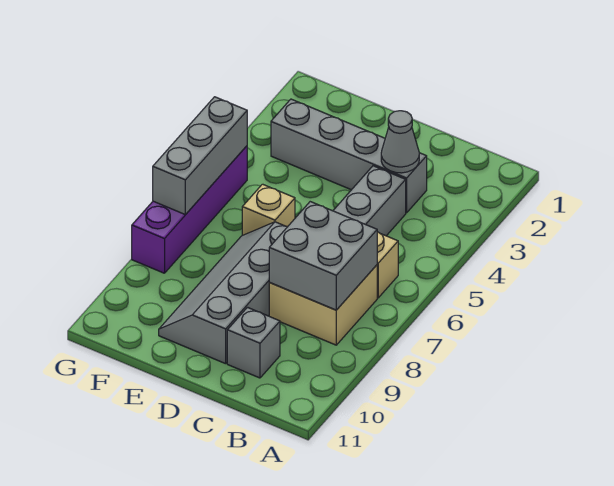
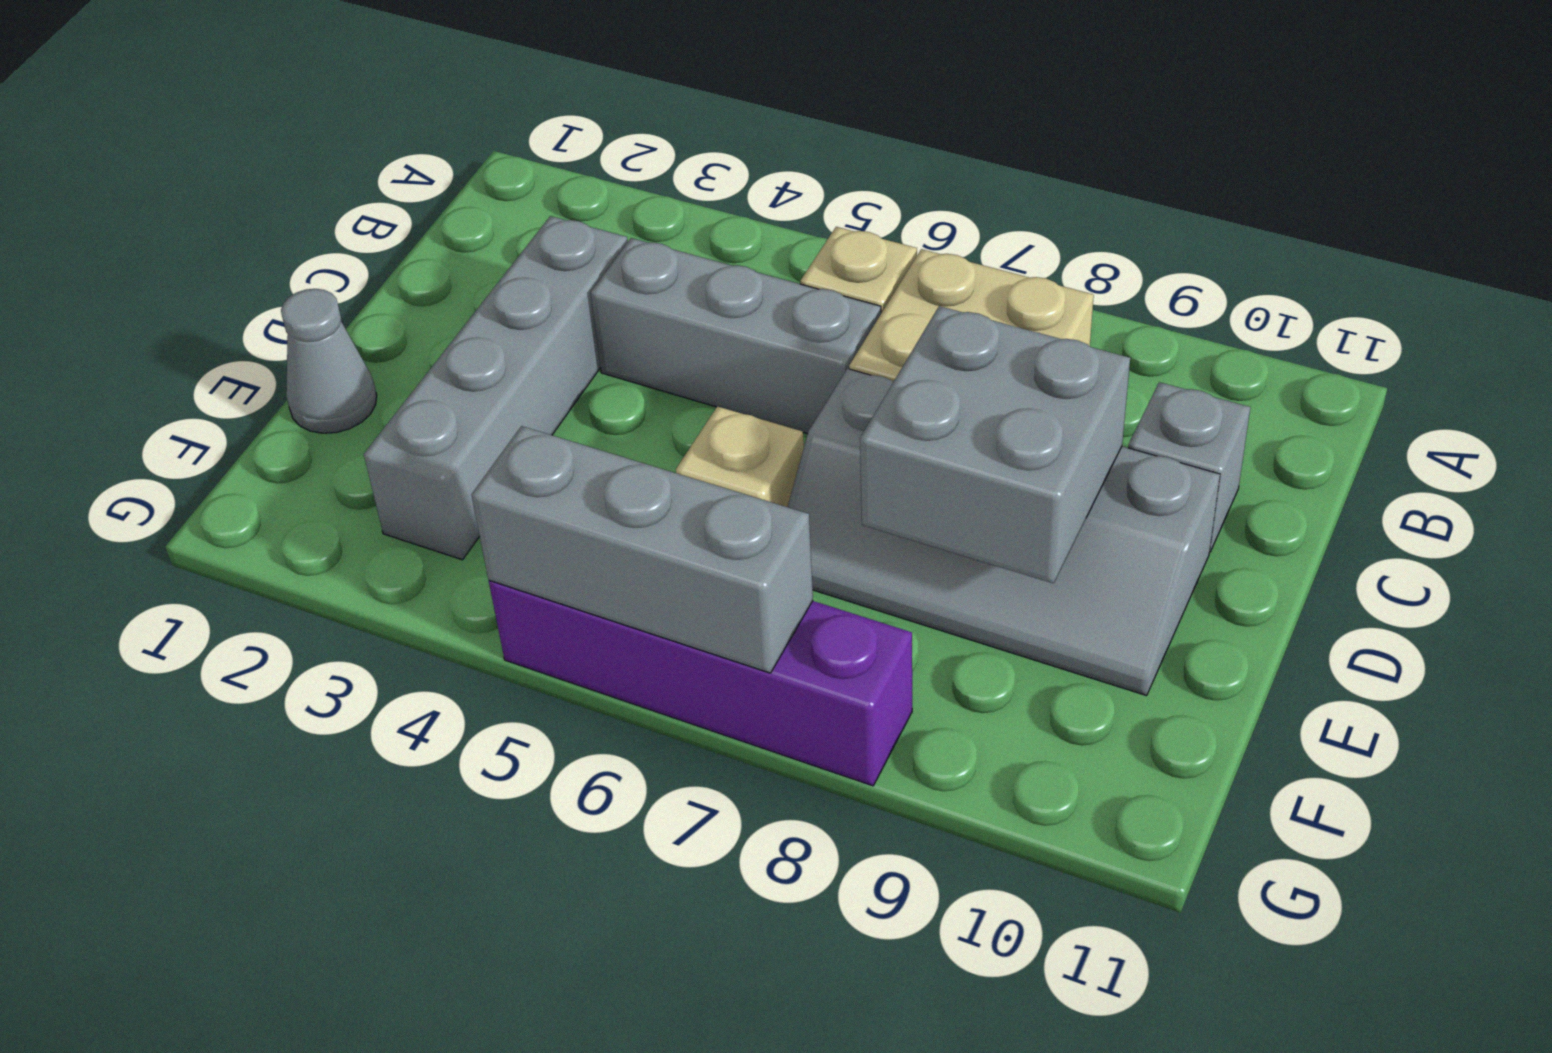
grey 2x2 brick [269,202,377,310] -> grey 2x2 brick moved to [860,306,1130,583]
grey 1x1 cone [381,111,419,173] -> grey 1x1 cone moved to [281,289,377,433]

